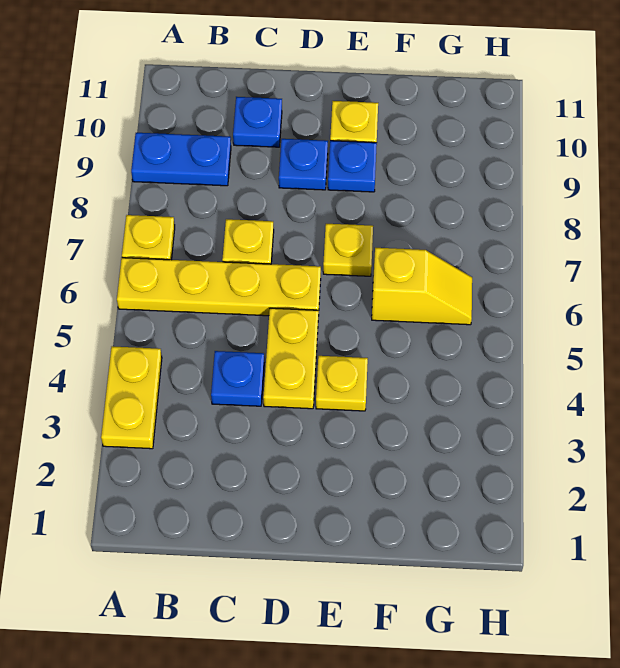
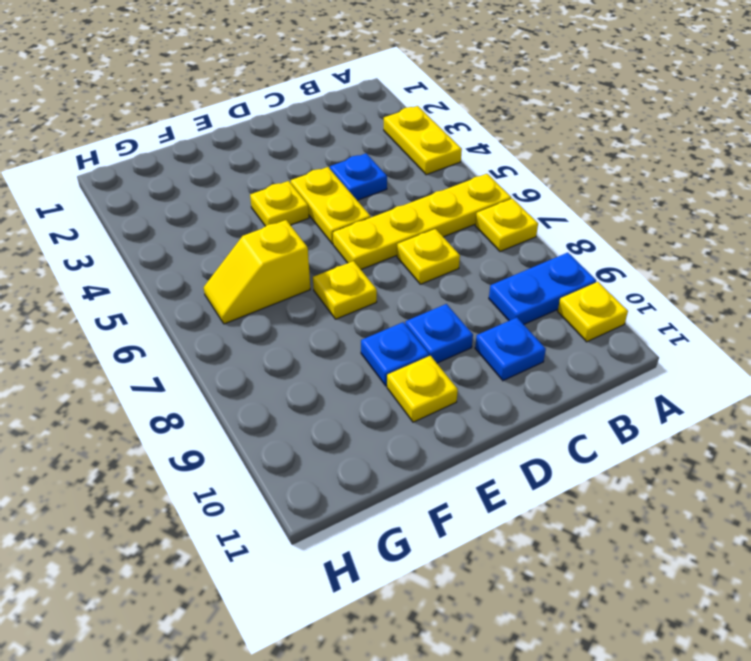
none -> yellow 1x1 plate [558,282,628,342]

